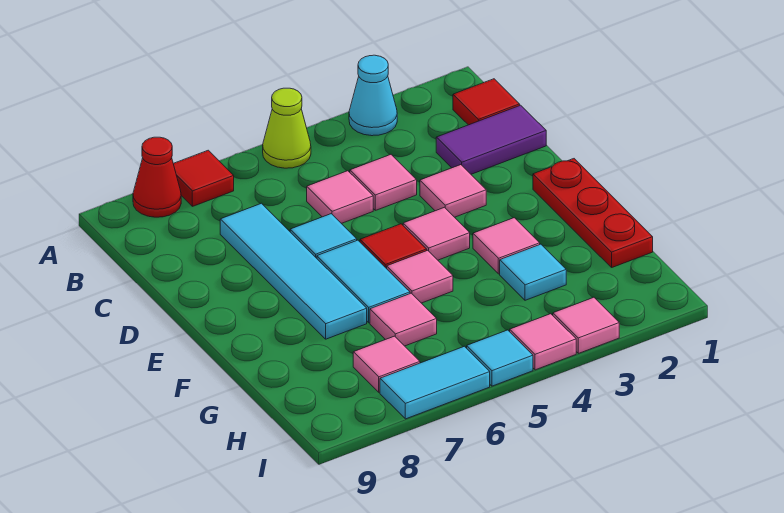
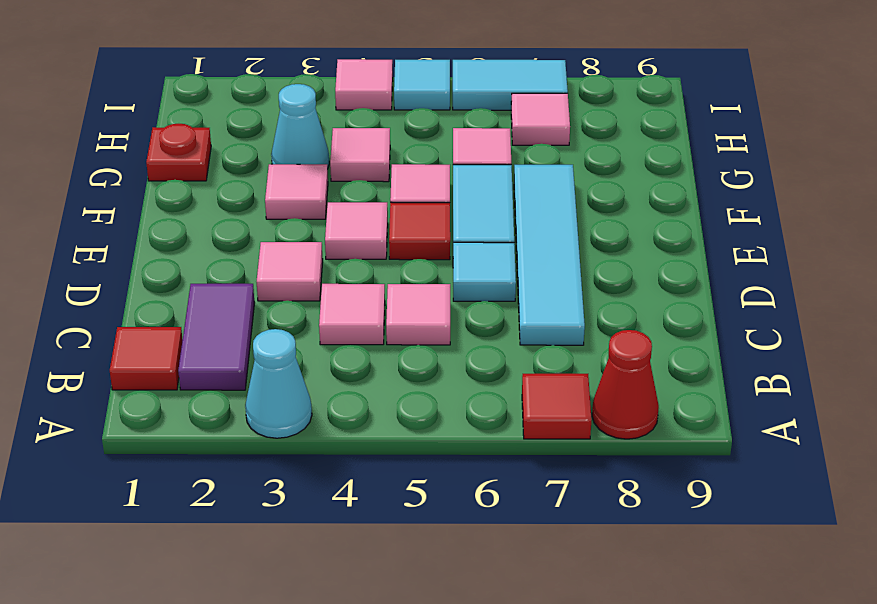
lime 1x1 cone [263,88,311,168] -> none
purple 1x2 tile [436,105,546,174] -> purple 1x2 tile turned to [178,284,255,390]
red 1x3 plate [533,159,653,267] -> red 1x1 plate [146,124,211,181]
cyan 1x1 tile [500,244,566,300] -> cyan 1x1 cone [271,84,329,169]
pink 1x1 tile [553,297,619,353] -> pink 1x1 tile moved to [330,128,390,182]

